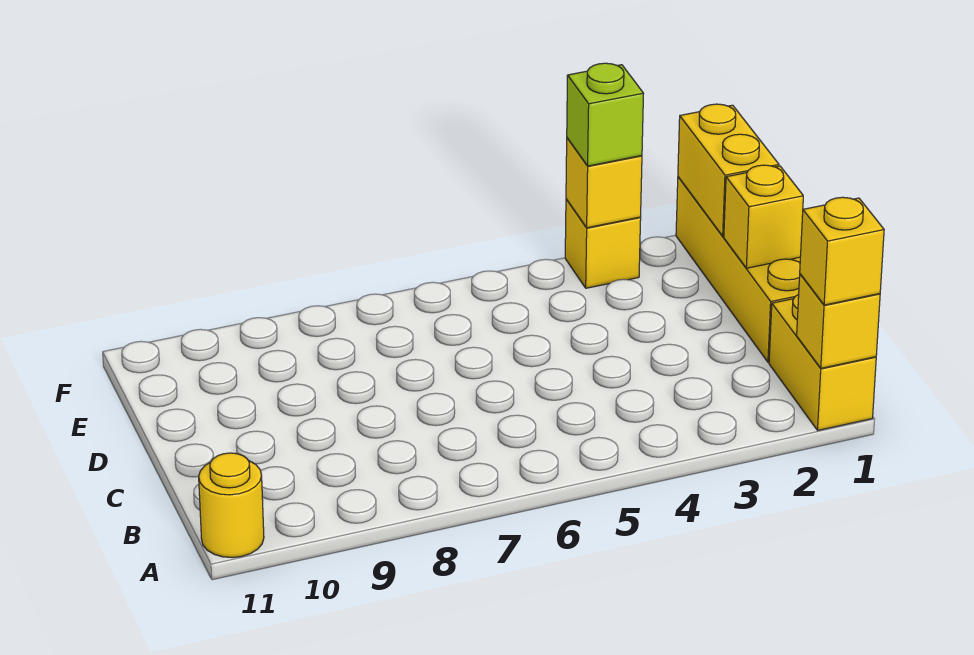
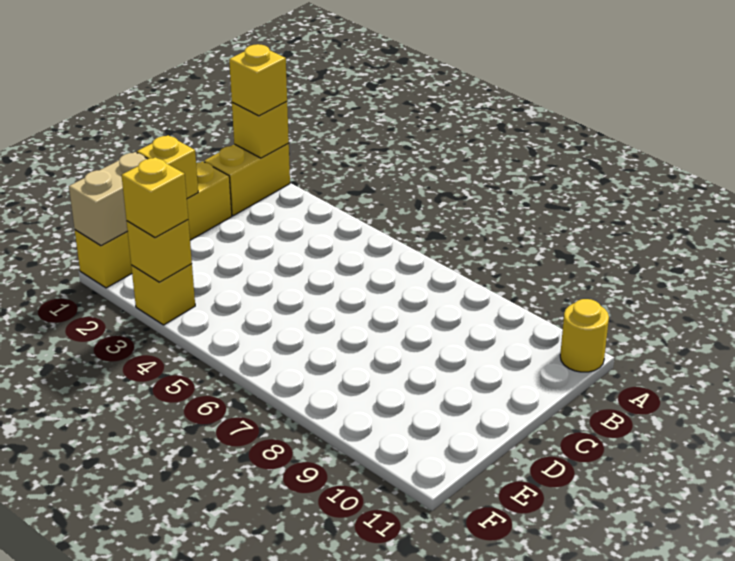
yellow 1x2 brick [678,104,779,236] -> tan 1x2 brick [69,152,147,246]
lime 1x1 brick [567,63,644,166] -> yellow 1x1 brick [121,157,188,238]

